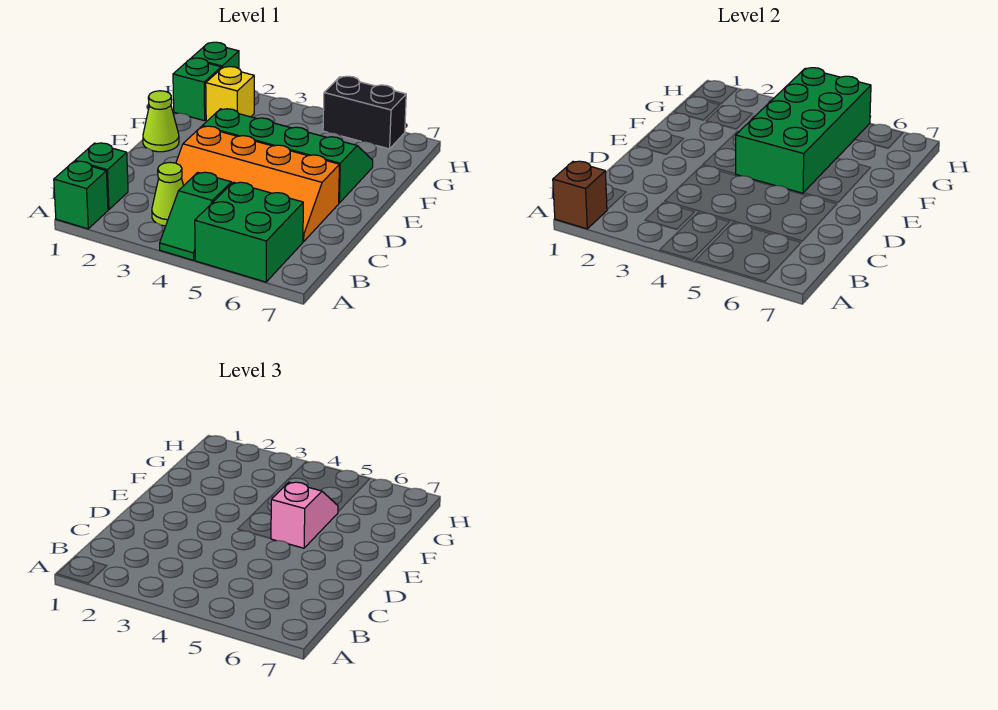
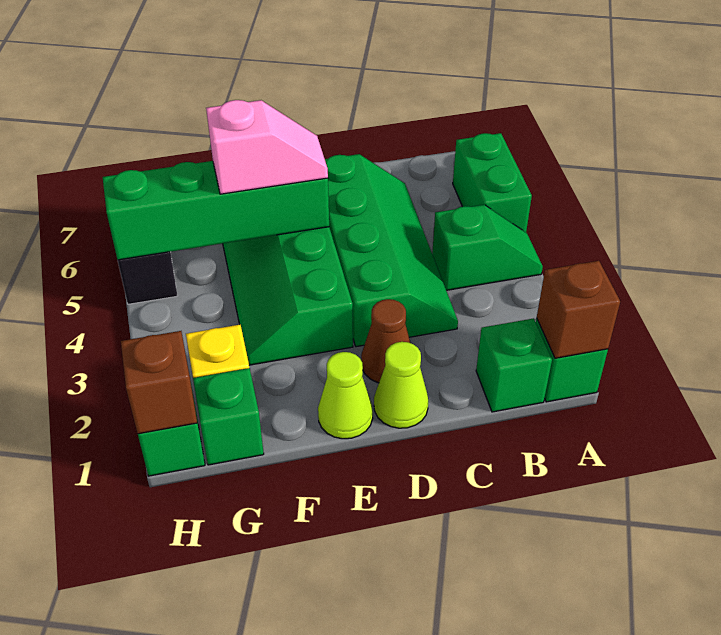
green 2x2 brick [195,182,303,282] -> green 1x2 brick [453,133,532,232]
lime 1x1 cone [152,162,184,226] -> lime 1x1 cone moved to [374,342,428,428]
orange 2x4 slope [176,126,339,242] -> green 2x4 slope [325,154,458,347]
none -> brown 1x1 cone [361,299,410,383]
green 2x4 brick [736,68,871,193] -> green 1x4 brick [103,161,329,260]
pink 1x2 slope [271,482,338,548] -> pink 1x2 slope turned to [206,100,328,194]
none -> brown 1x1 brick [121,331,197,434]

